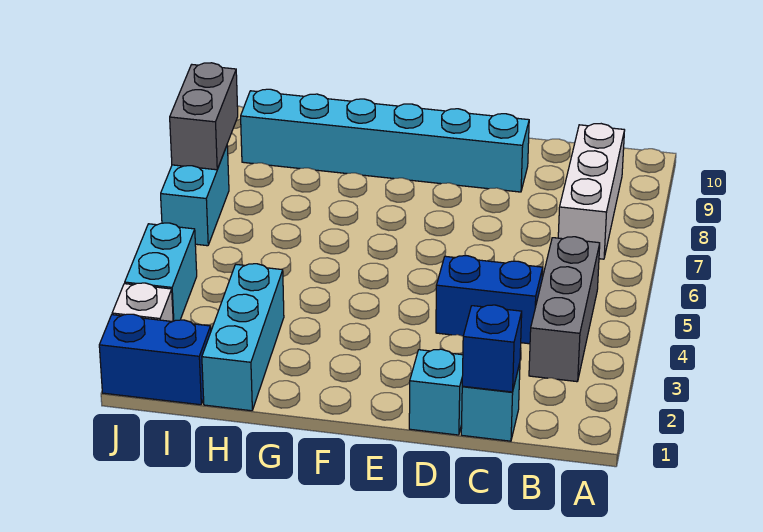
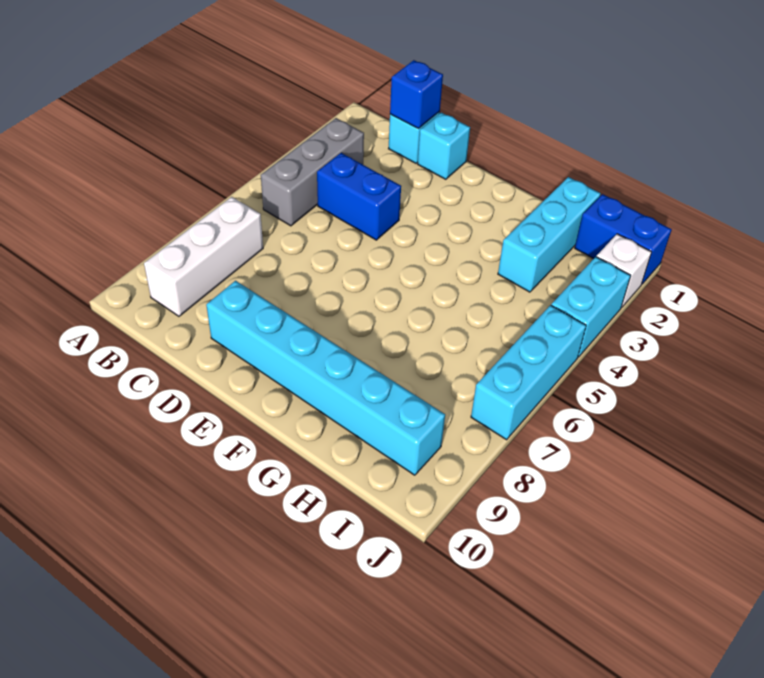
cyan 1x2 brick [161,146,229,246] -> cyan 1x3 brick [471,305,586,440]
grey 1x2 brick [170,63,238,170] -> none

